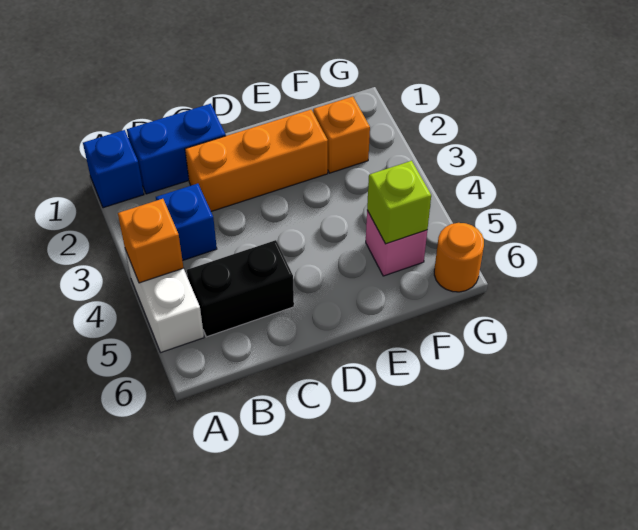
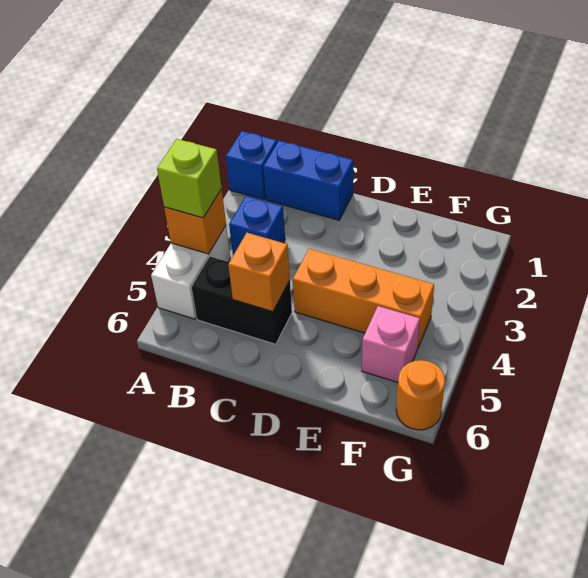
orange 1x3 brick [185,110,328,211] -> orange 1x3 brick moved to [293,249,434,349]
orange 1x1 brick [313,97,370,173] -> orange 1x1 brick moved to [228,233,290,312]
lime 1x1 brick [367,161,431,244] -> lime 1x1 brick moved to [157,139,222,218]

